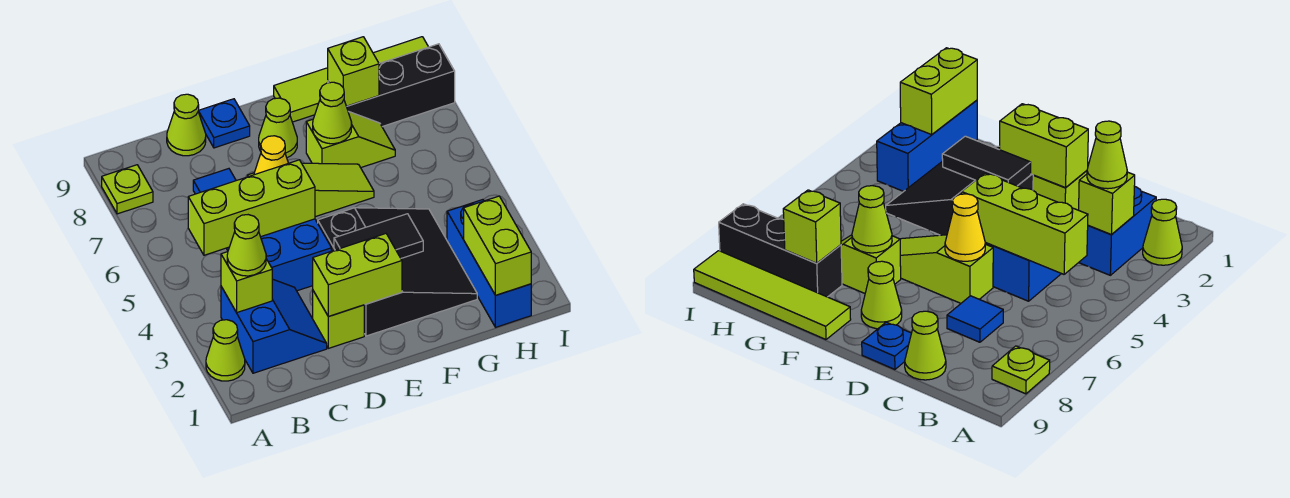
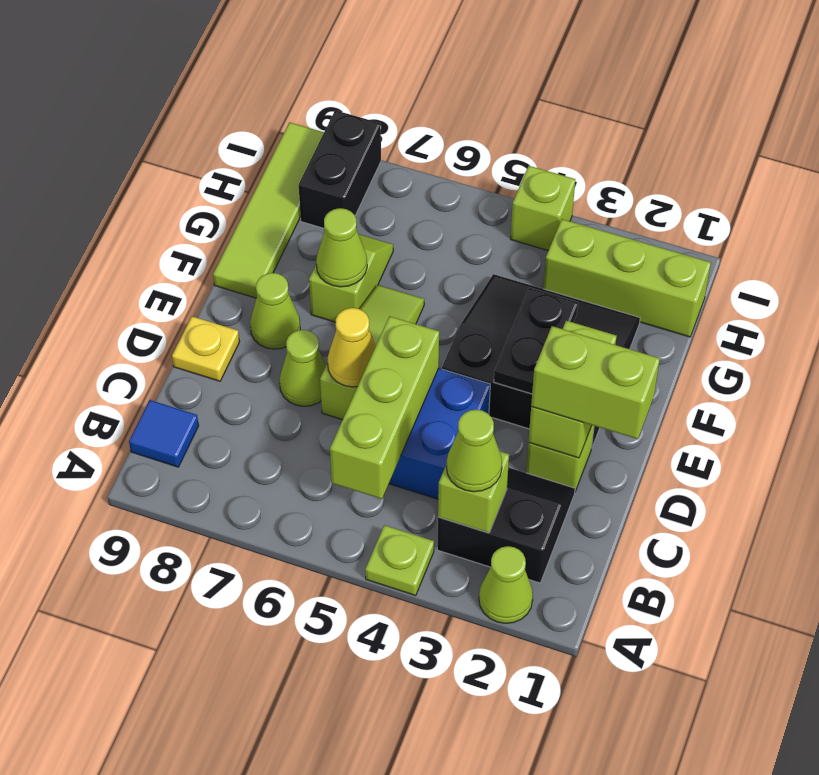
lime 1x1 plate [102,165,153,214] -> lime 1x1 plate moved to [365,525,434,596]
blue 2x2 slope [221,279,327,373] -> black 2x2 slope [437,467,575,583]
blue 1x1 tile [193,169,236,194] -> blue 1x1 tile moved to [129,400,199,467]
lime 1x1 cone [167,94,206,156] -> lime 1x1 cone moved to [279,330,326,406]
blue 1x1 plate [198,99,250,148] -> yellow 1x1 plate [172,316,240,381]
black 1x2 tile [334,214,423,258] -> black 1x2 plate [494,288,578,394]
black 1x3 brick [328,44,455,127] -> black 1x2 brick [299,110,381,228]
lime 1x1 brick [328,37,379,106] -> lime 1x1 brick moved to [511,166,575,251]
blue 1x3 brick [447,200,531,327] -> lime 1x3 brick [543,219,711,337]
lime 1x2 brick [464,196,531,295] -> lime 1x2 brick moved to [531,326,660,439]

